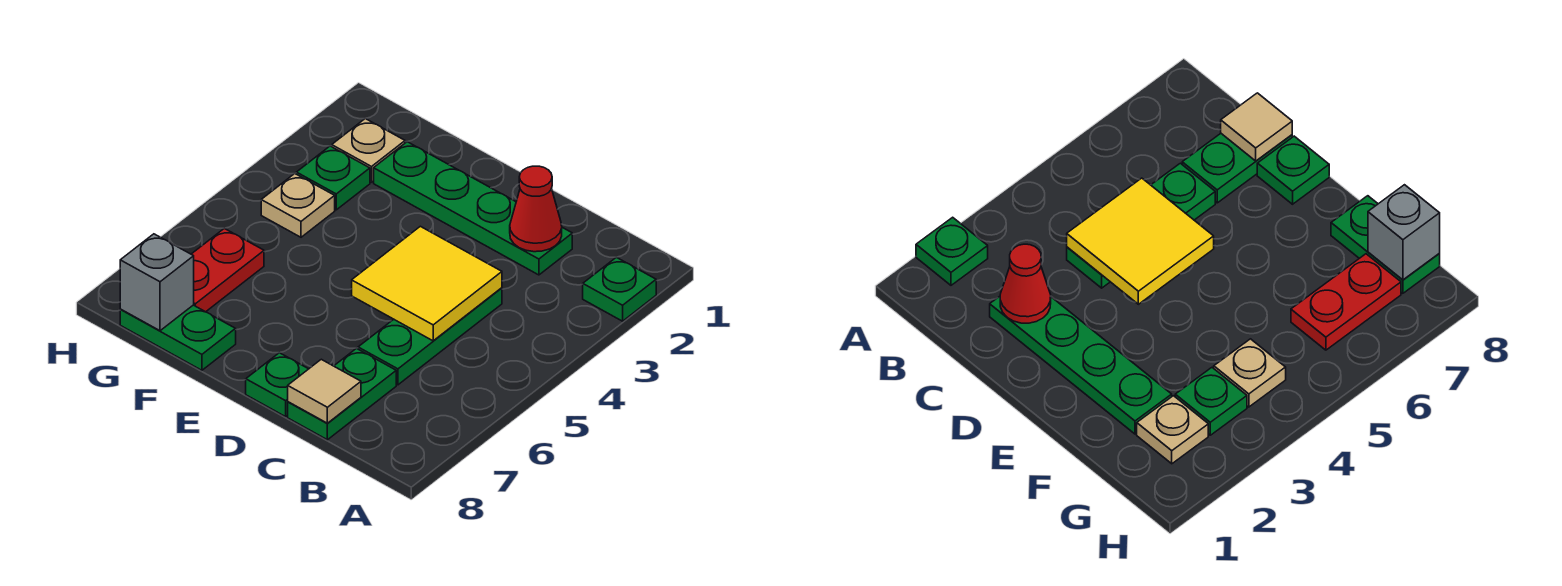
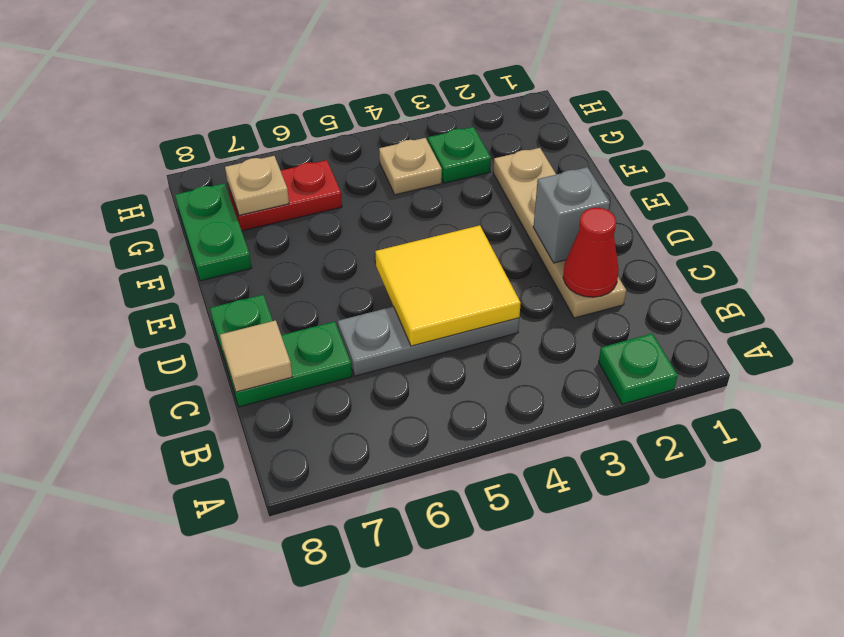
green 1x4 plate [374,142,572,275] -> tan 1x4 plate [493,148,626,318]
green 1x3 plate [358,288,502,385] -> grey 1x3 plate [338,307,519,376]
tan 1x1 plate [332,119,405,182] -> tan 1x1 plate moved to [225,156,289,215]
grey 1x1 brick [120,234,194,331] -> grey 1x1 brick moved to [533,167,610,263]

